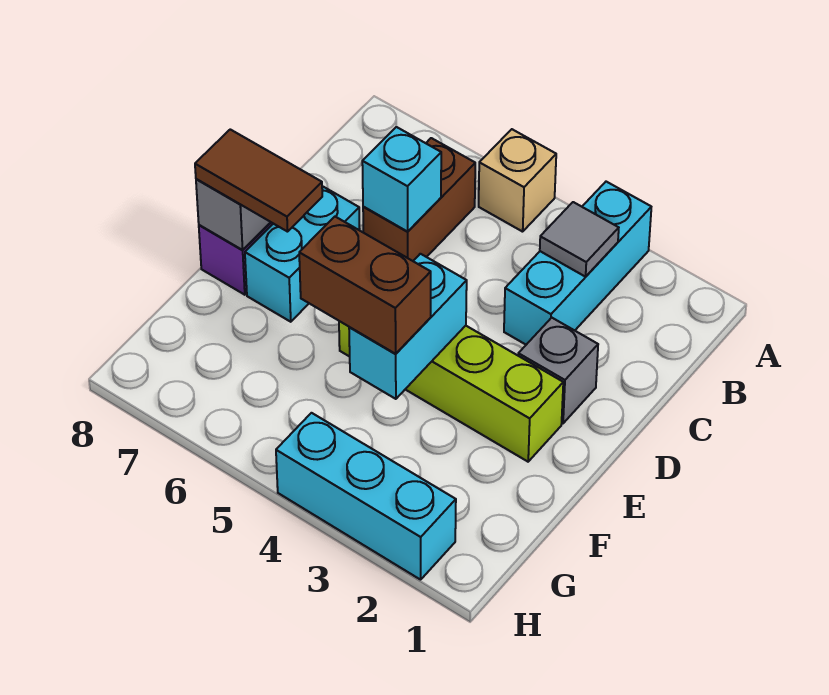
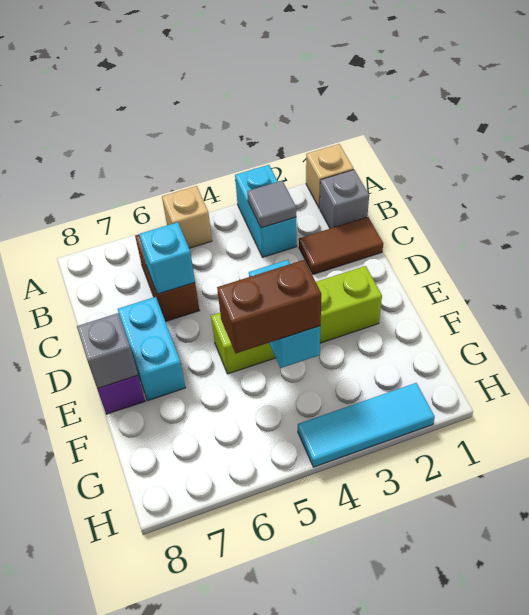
none -> tan 1x1 brick [306,144,354,208]
cyan 1x3 brick [504,182,651,345] -> cyan 1x2 brick [235,165,297,257]
grey 1x1 brick [518,318,598,423] -> grey 1x1 brick moved to [320,170,369,228]
brown 1x2 tile [195,129,322,232] -> brown 1x2 tile moved to [299,217,383,274]
cyan 1x3 brick [276,413,456,580] -> cyan 1x3 tile [298,383,435,467]

